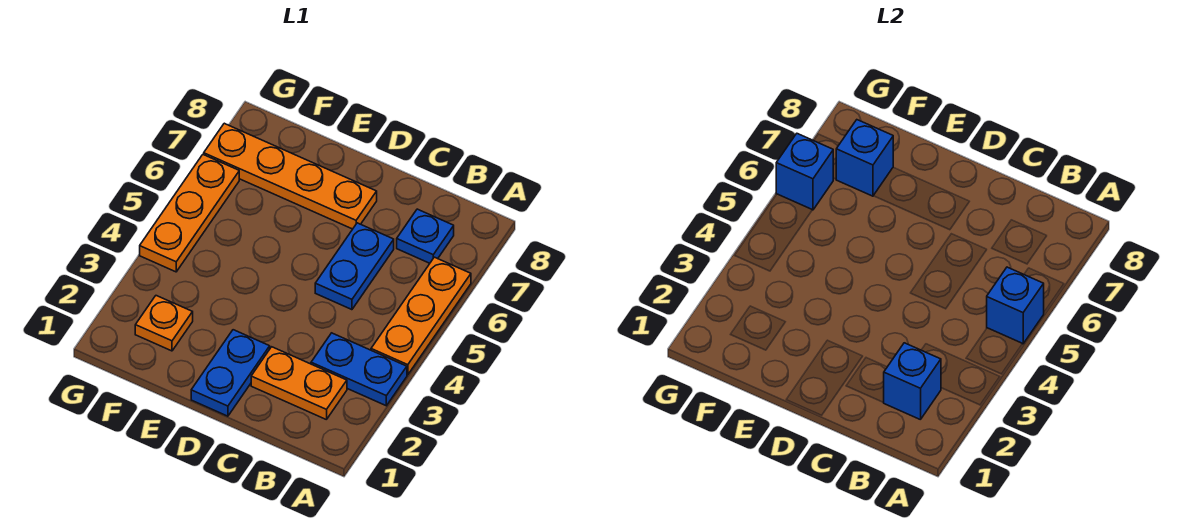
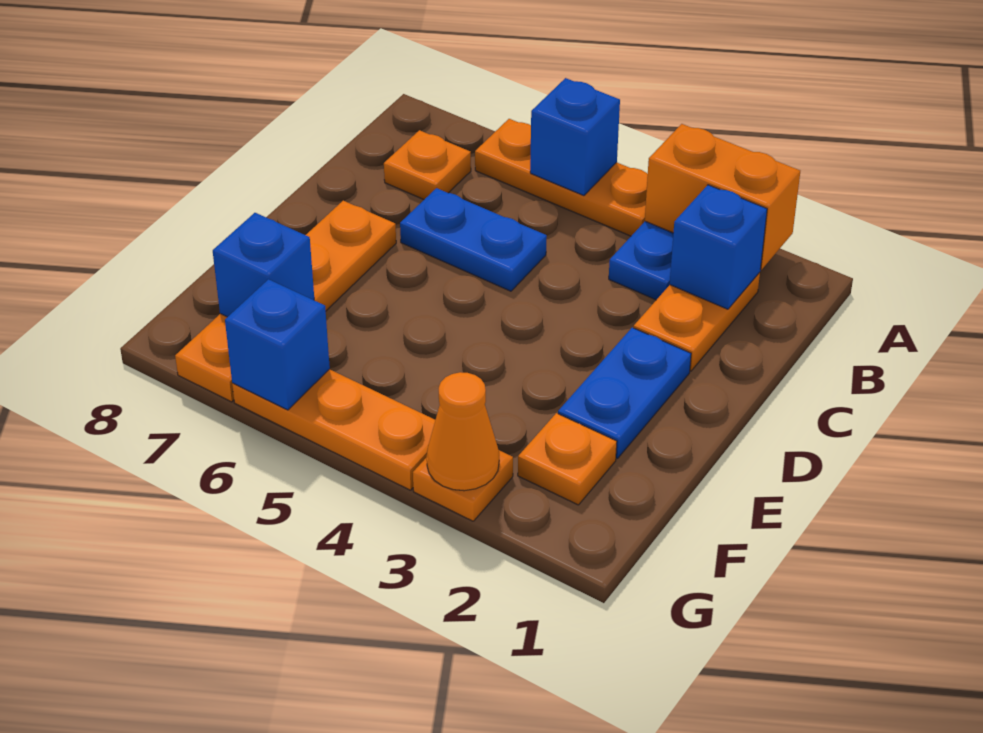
none -> orange 1x2 brick [645,124,800,270]
blue 1x1 plate [397,209,454,263] -> orange 1x1 plate [384,130,471,199]
blue 1x2 plate [191,330,270,416] -> blue 1x2 plate turned to [558,328,691,459]
none -> orange 1x1 plate [413,450,513,521]
none -> orange 1x1 cone [427,372,499,491]

